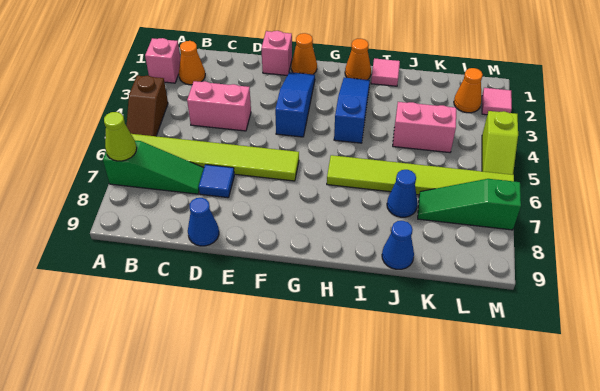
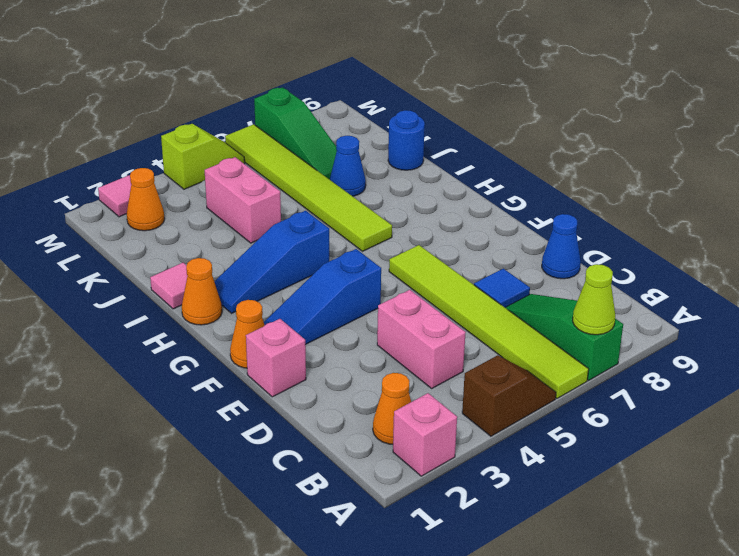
blue 1x1 cone [382,221,414,269] -> blue 1x1 round brick [388,110,425,170]

